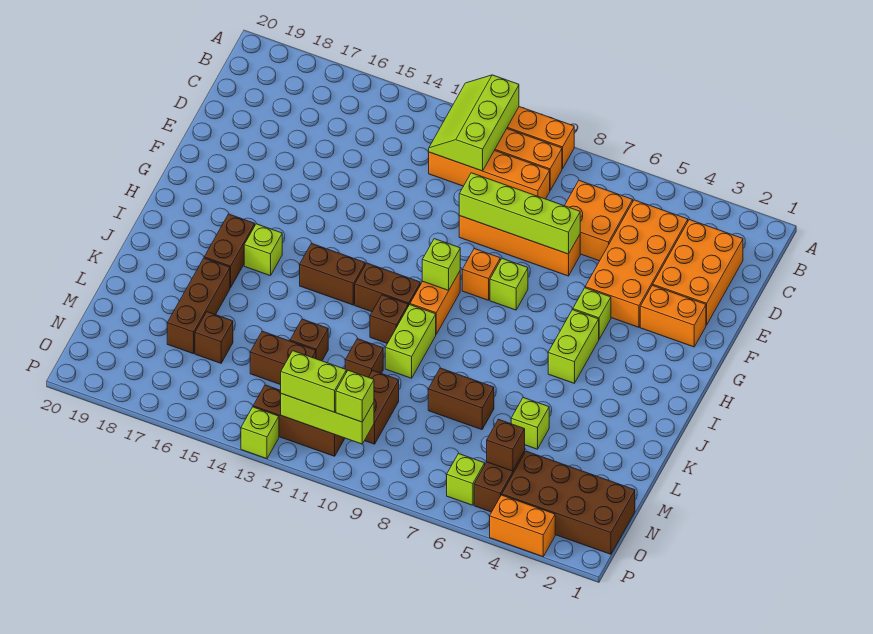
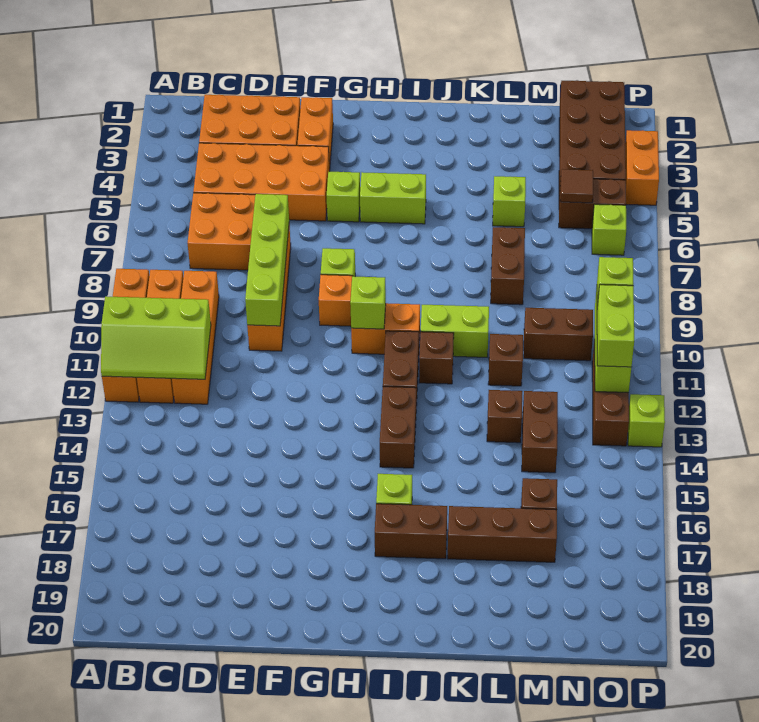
brown 1x1 brick [487,419,525,471] -> brown 1x1 tile [560,169,593,203]

